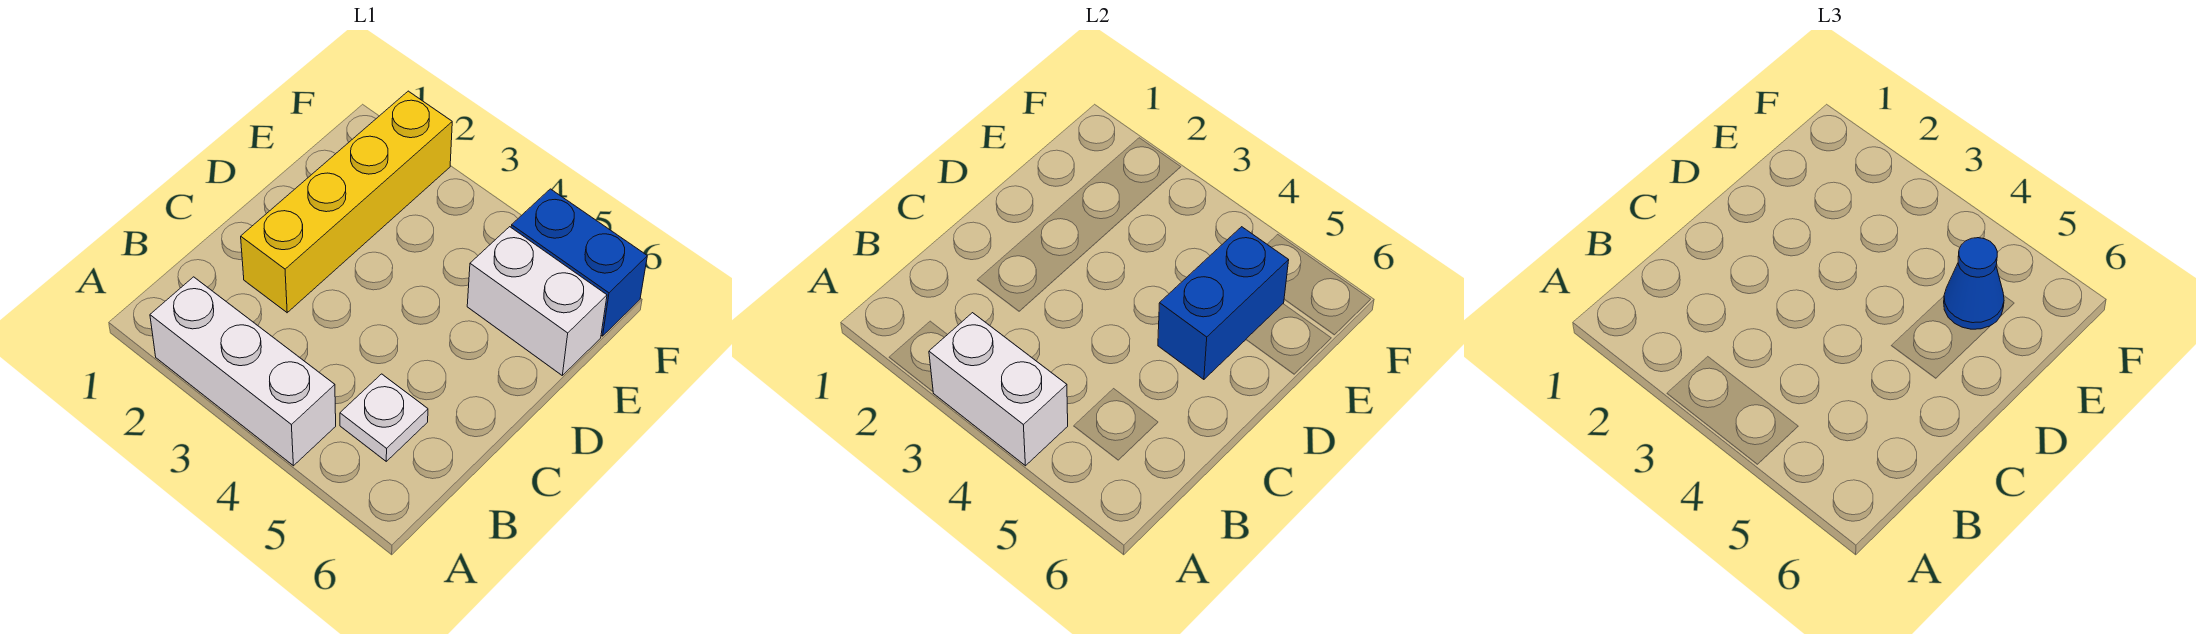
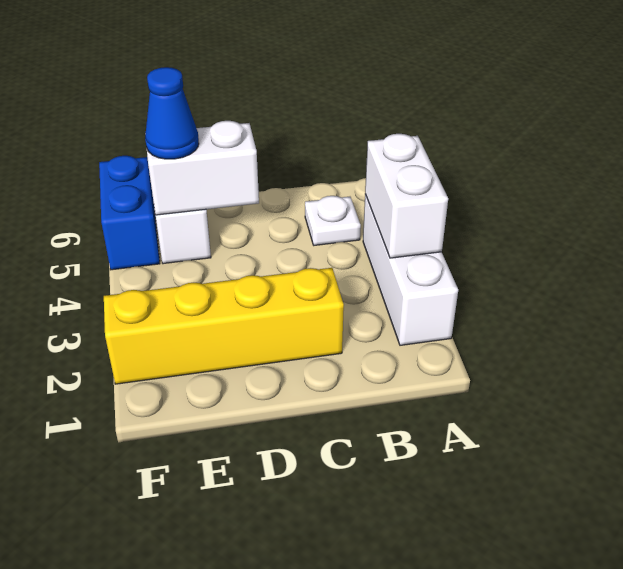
blue 1x2 brick [1158,227,1289,380] -> white 1x2 brick [145,121,259,215]

